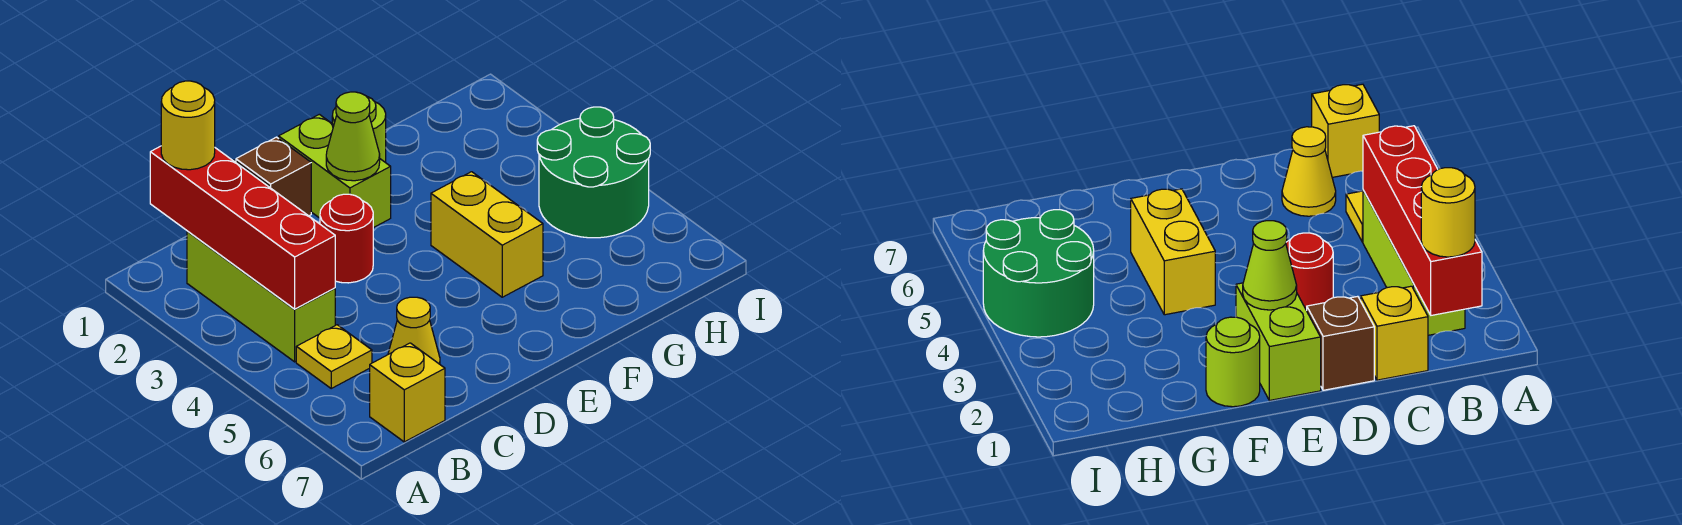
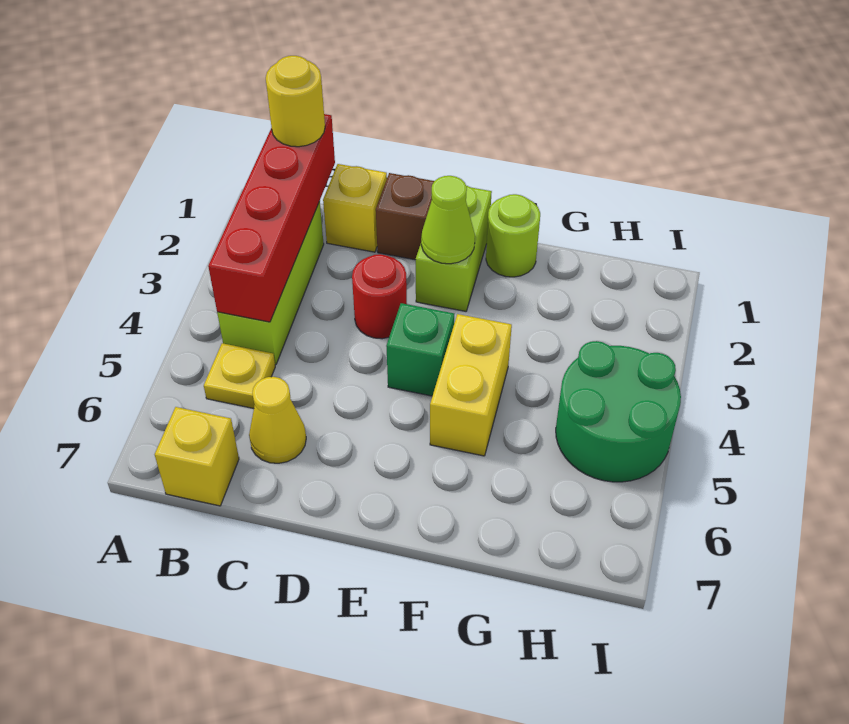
none -> green 1x1 brick [386,303,454,396]

